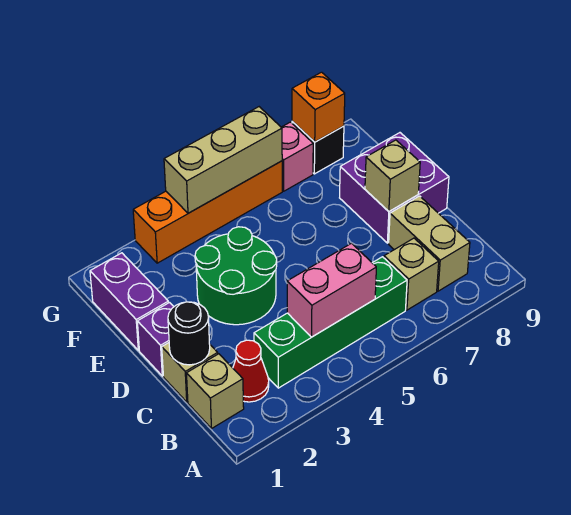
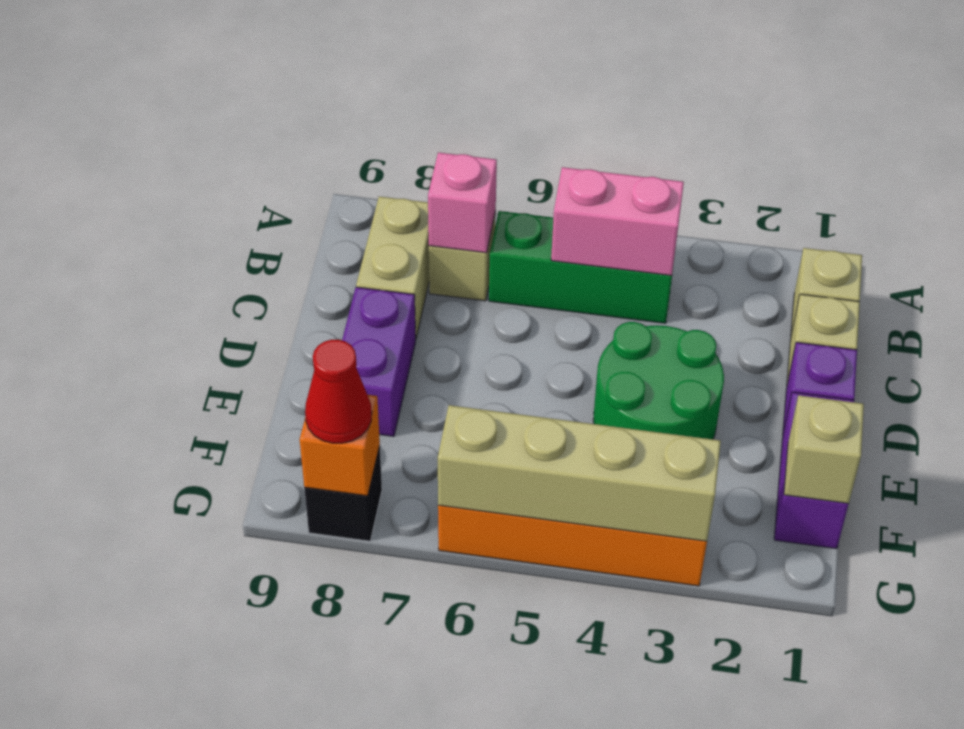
red 1x1 cone [233,340,269,402] -> red 1x1 cone moved to [305,340,372,443]
green 1x4 brick [254,257,407,388] -> green 1x3 brick [489,211,675,323]
black 1x1 round brick [168,302,210,365] -> none
purple 2x2 brick [340,133,449,243] -> purple 1x2 brick [342,287,416,436]
tan 1x1 brick [365,140,420,211] -> tan 1x1 brick moved to [784,395,864,503]
tan 1x3 brick [164,107,282,213] -> tan 1x4 brick [438,405,721,541]
pink 1x1 brick [281,122,313,191] -> pink 1x1 brick moved to [428,152,497,253]

